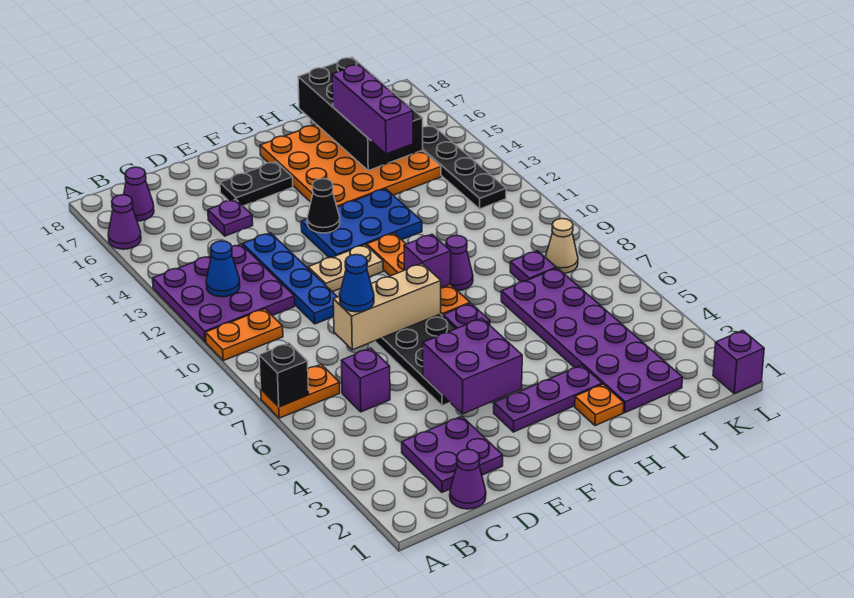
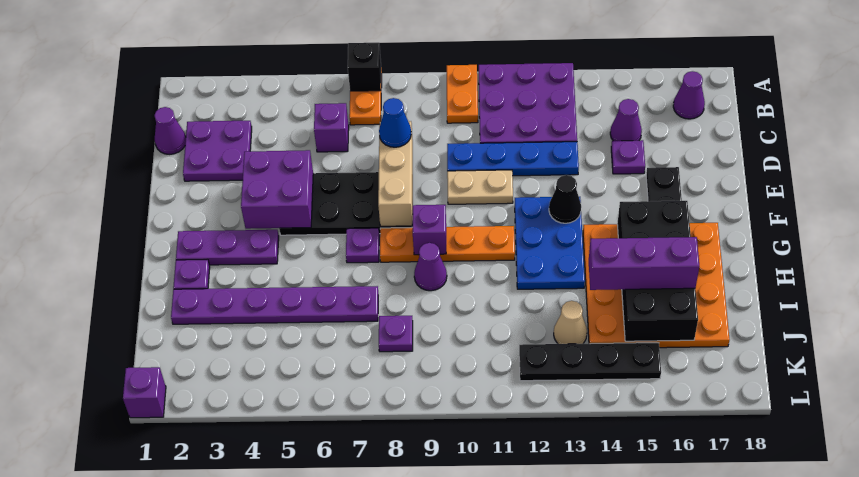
purple 1x1 cone [108,195,141,249] -> purple 1x1 cone moved to [610,99,642,141]
blue 1x1 cone [206,241,240,297] -> none
tan 1x2 plate [308,245,383,292] -> tan 1x2 plate turned to [447,170,513,204]
purple 1x3 plate [494,365,602,432] -> purple 1x3 plate turned to [176,230,279,265]
orange 1x1 plate [575,384,624,426] -> purple 1x1 plate [173,259,210,289]
purple 2x6 plate [501,268,682,413] -> purple 1x6 plate [171,286,378,324]
black 2x4 brick [298,57,423,171] -> black 2x4 brick turned to [617,201,698,341]
tan 1x1 cone [545,219,578,273] -> tan 1x1 cone moved to [554,301,587,344]

